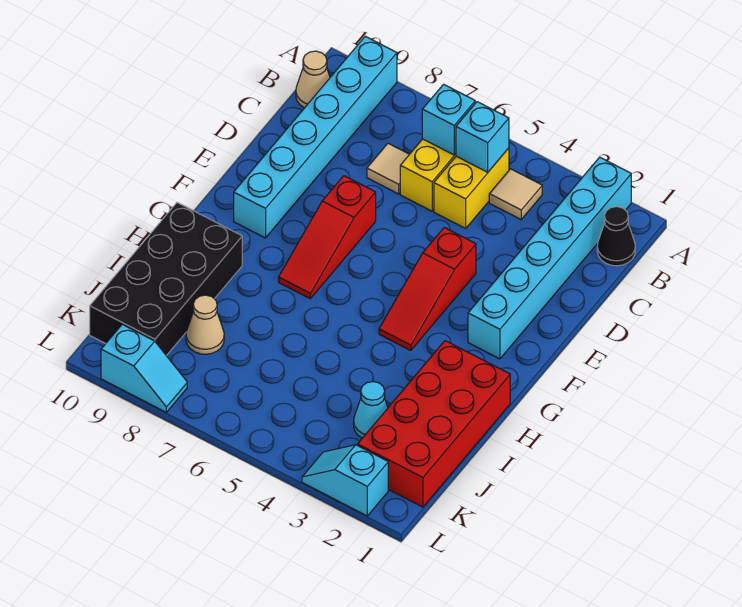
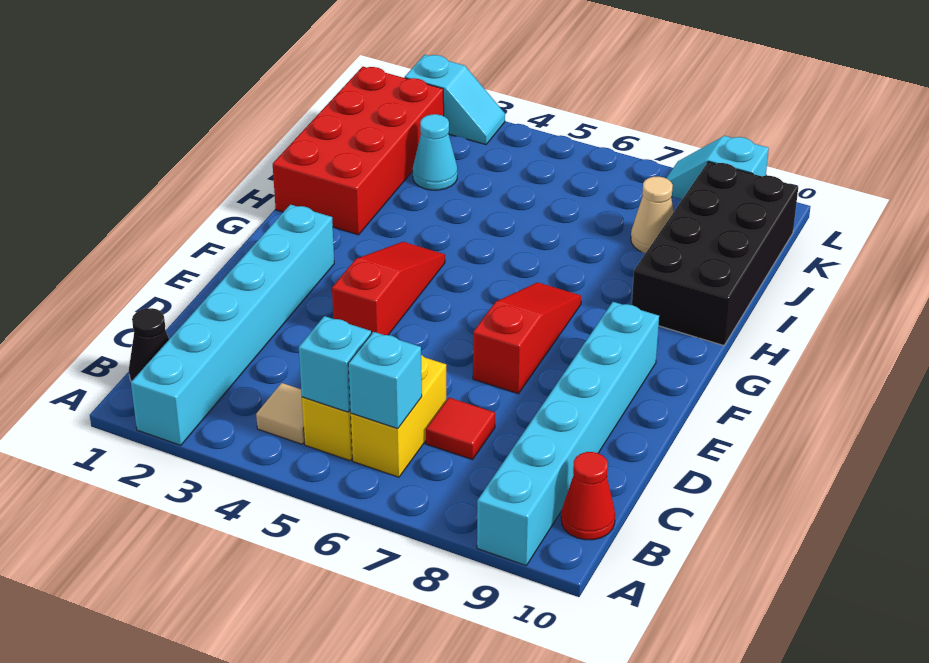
tan 1x1 cone [296,51,330,108] -> red 1x1 cone [561,452,615,540]
tan 1x1 tile [367,143,409,194] -> red 1x1 tile [426,398,495,460]

